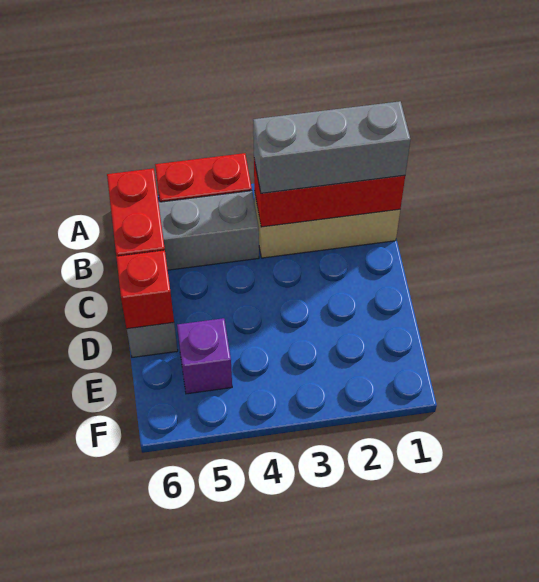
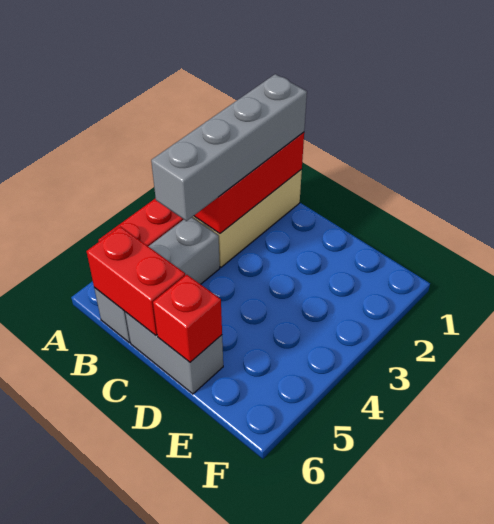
grey 1x3 brick [253,101,411,193] -> grey 1x4 brick [151,74,307,221]
purple 1x1 brick [177,318,232,394] -> none

